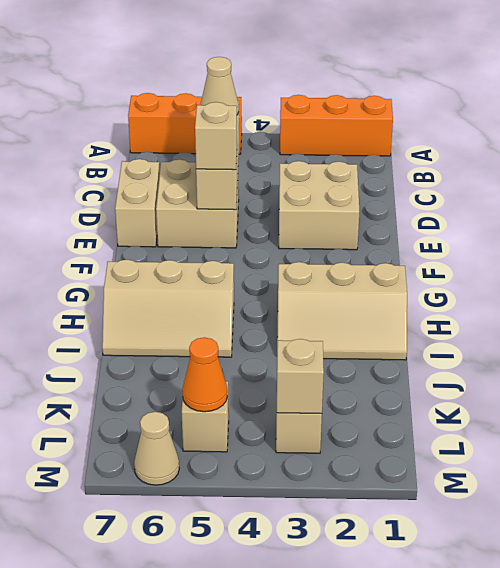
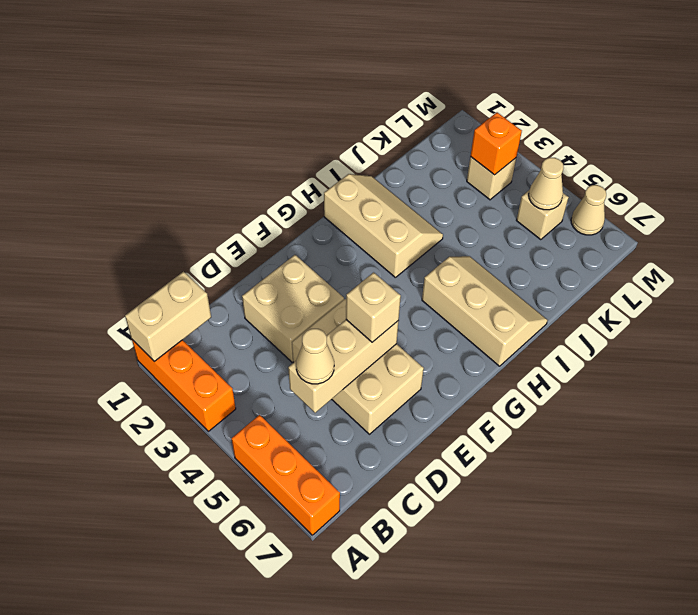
tan 2x2 brick [156,159,239,248] -> tan 2x3 brick [292,299,424,434]
tan 1x2 brick [115,159,160,247] -> tan 1x2 brick moved to [125,272,211,362]
tan 1x1 brick [277,339,324,414] -> orange 1x1 brick [470,112,522,175]
orange 1x1 cone [182,338,227,412] -> tan 1x1 cone [529,158,563,210]

